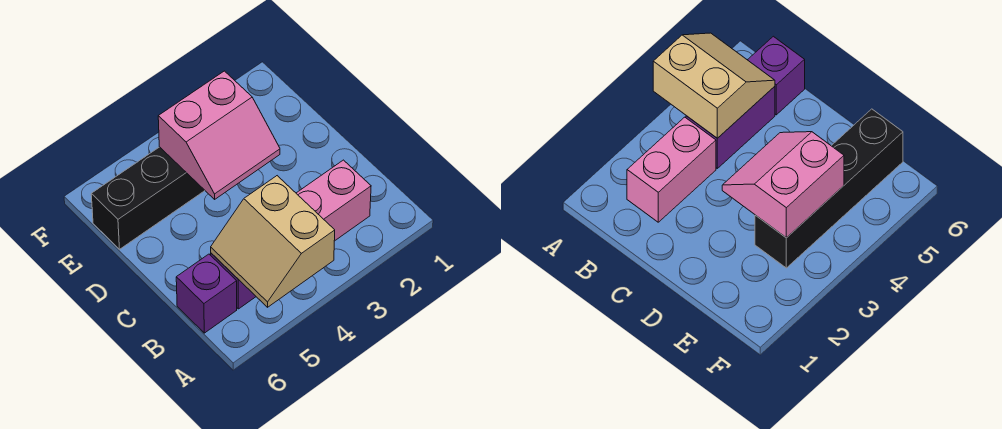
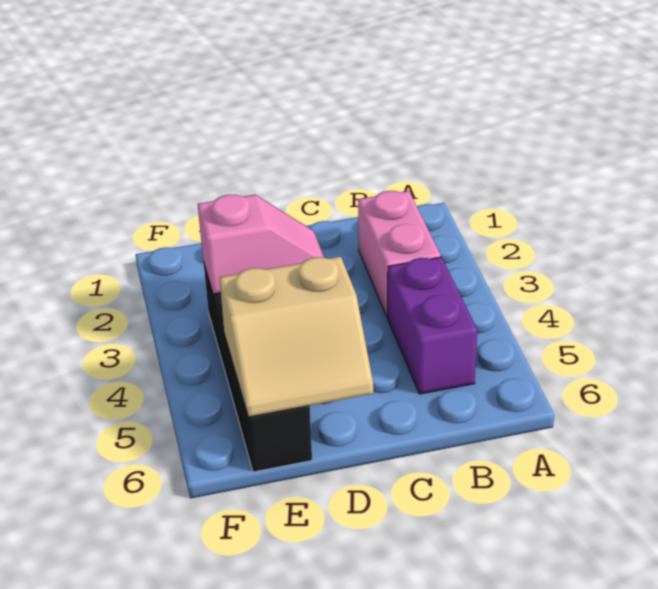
tan 2x2 slope [211,176,335,307] -> tan 2x2 slope moved to [219,256,373,417]
purple 1x1 brick [176,254,237,333] -> none
pink 2x2 slope [158,71,280,199] -> pink 1x2 slope [198,194,324,294]

